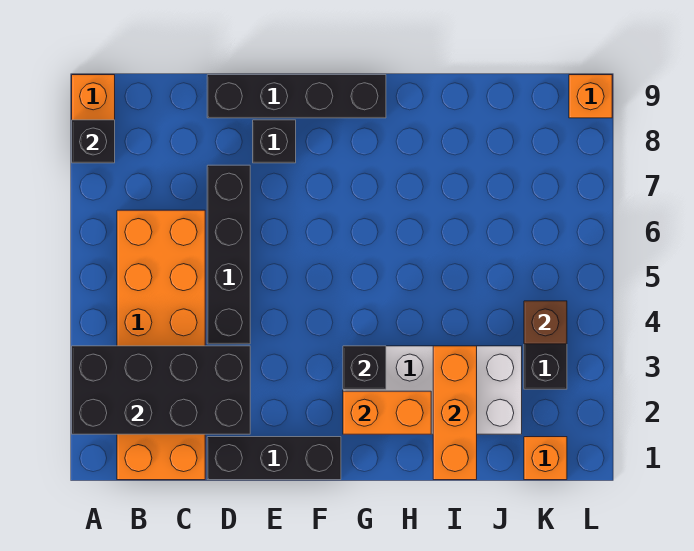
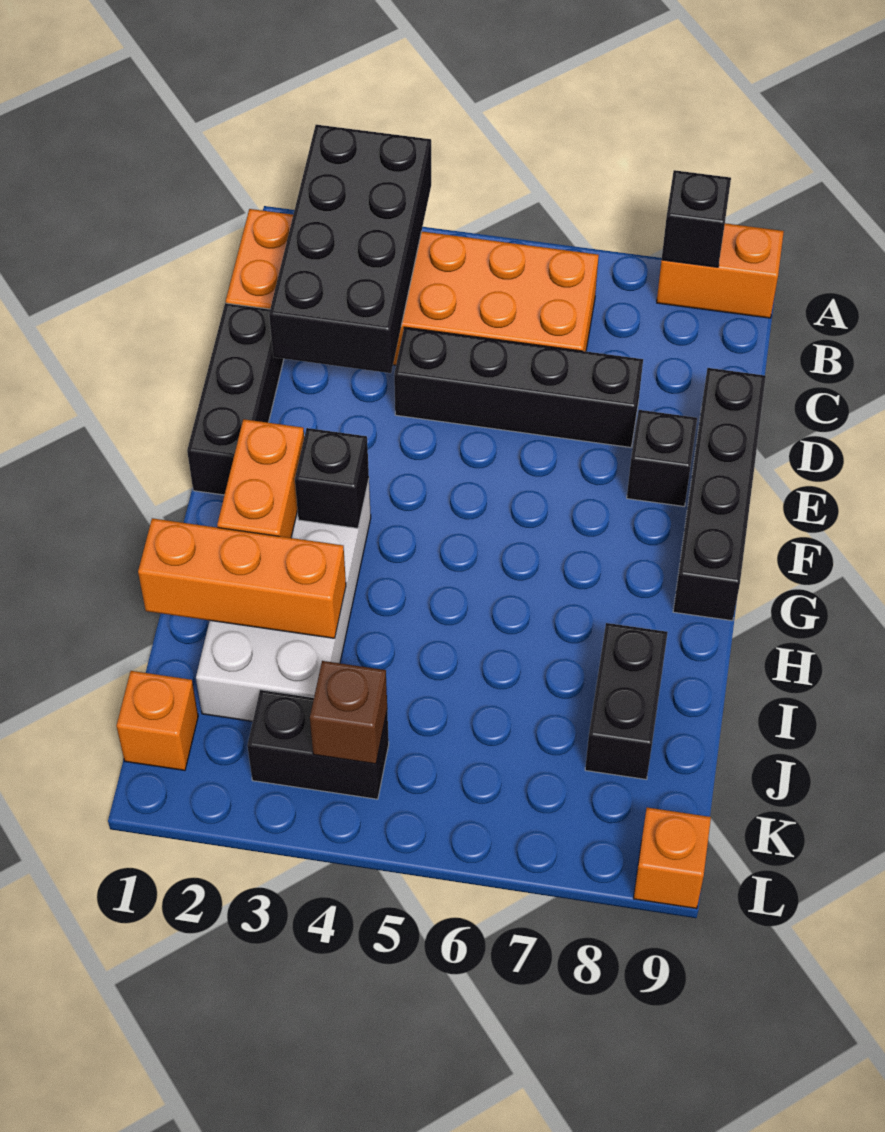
none -> black 1x2 brick [585,623,668,779]

